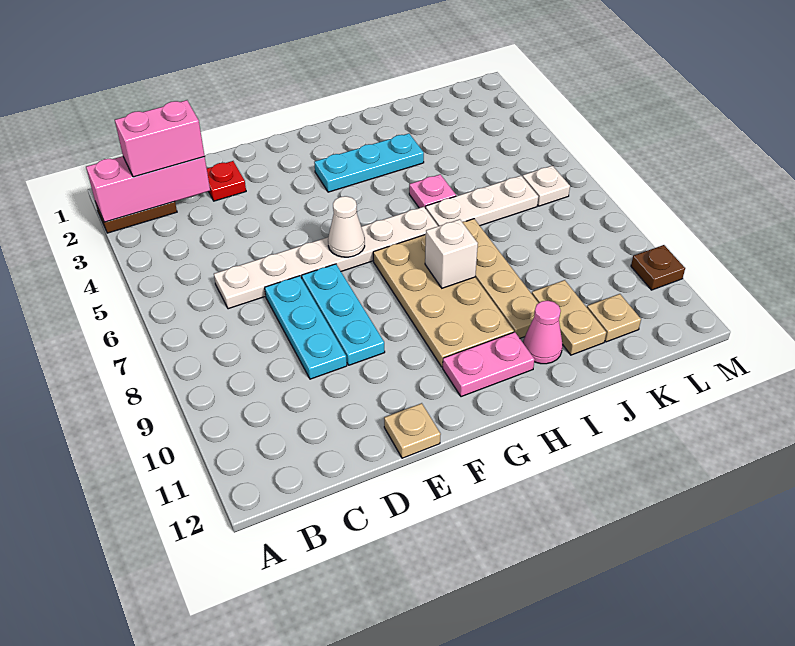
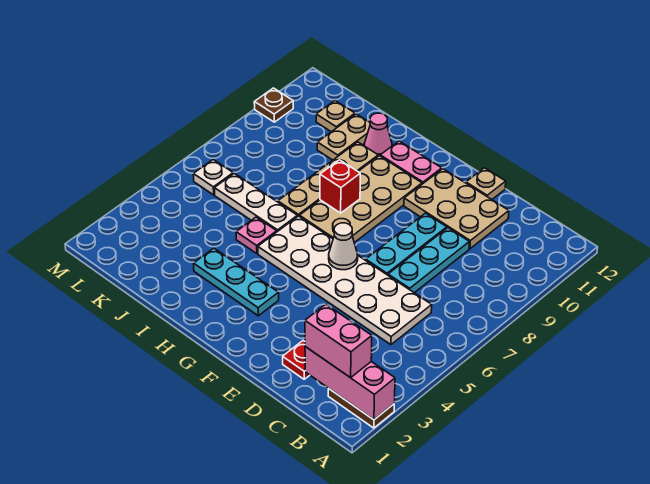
white 1x6 plate [214,207,438,309] -> white 2x6 plate [258,216,432,345]
none -> tan 2x3 plate [404,169,509,249]
white 1x1 brick [425,219,478,288] -> red 1x1 brick [320,160,360,213]

